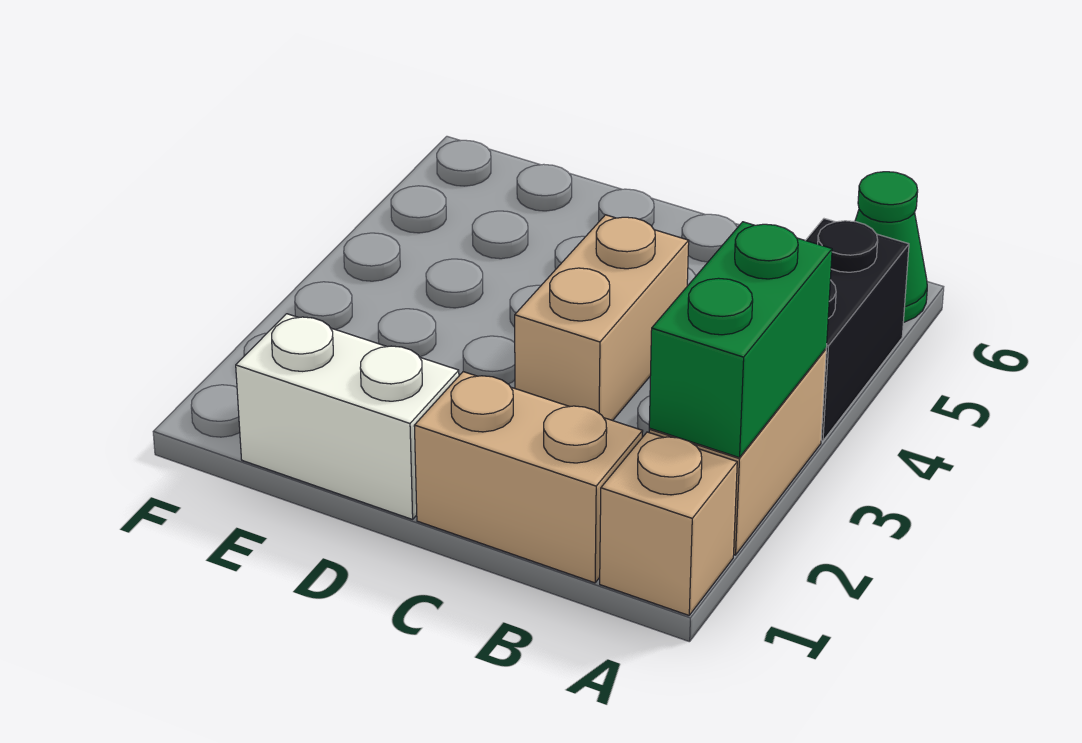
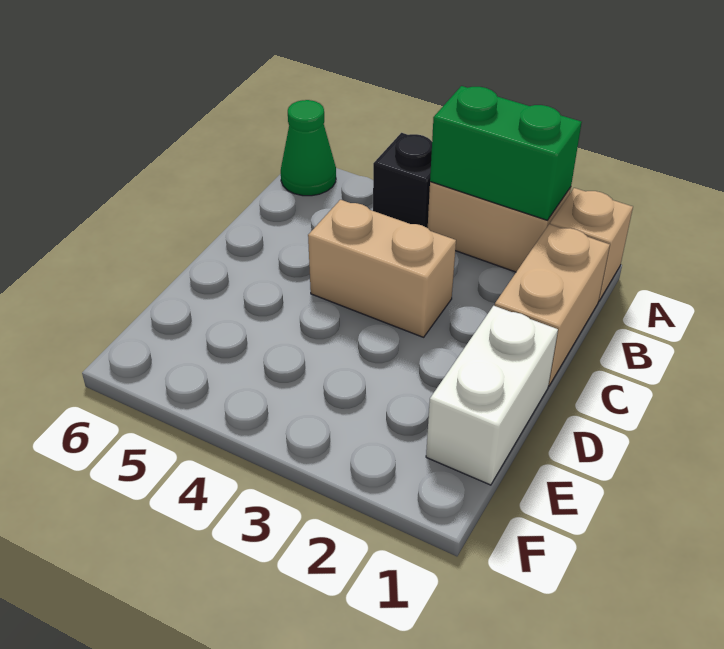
black 1x2 brick [805,219,909,441] -> black 1x1 brick [373,133,432,228]

